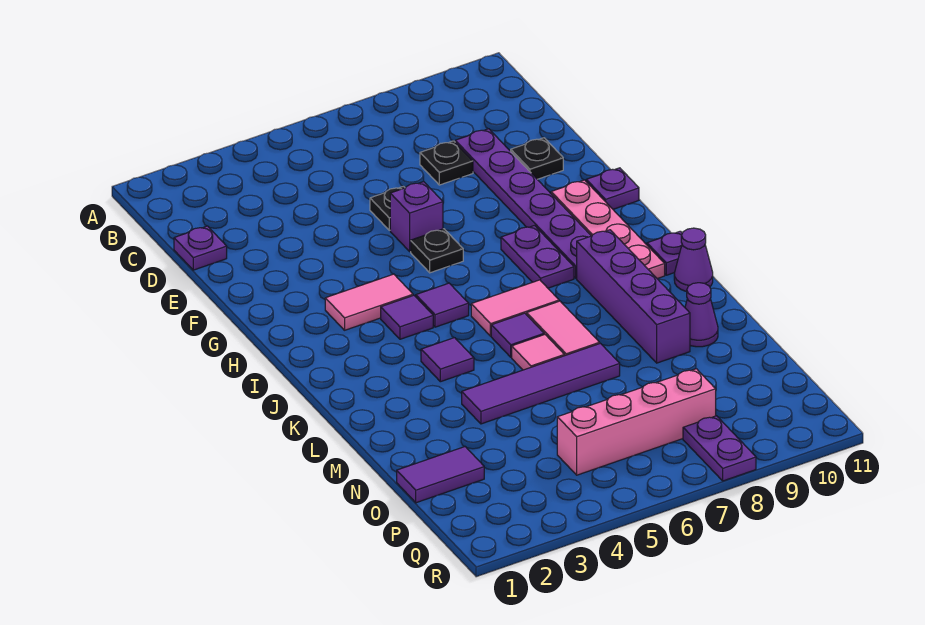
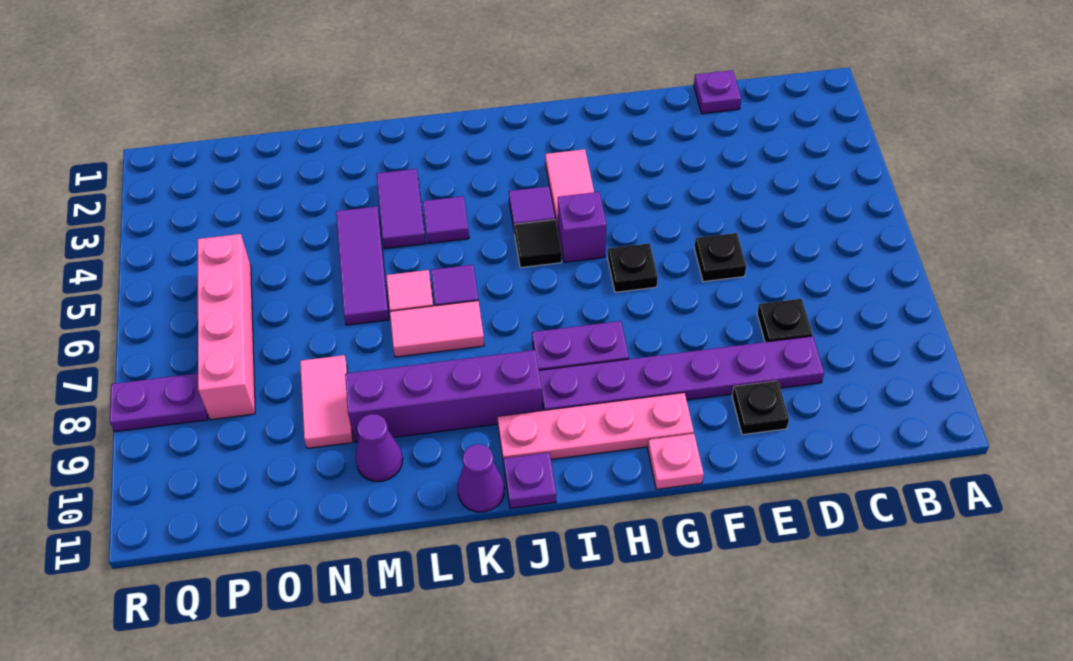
purple 1x1 brick [390,182,443,251] -> purple 1x1 brick moved to [557,192,607,262]
purple 1x1 plate [586,168,639,209] -> pink 1x1 plate [648,434,704,489]
purple 1x1 tile [415,283,469,327] -> black 1x1 tile [514,219,562,268]
pink 1x2 tile [471,280,559,336] -> pink 1x2 tile moved to [300,355,353,448]
purple 1x4 tile [462,343,620,424] -> purple 1x3 tile [336,206,389,325]
purple 1x2 tile [397,447,484,503] -> purple 1x2 tile moved to [376,169,426,249]

